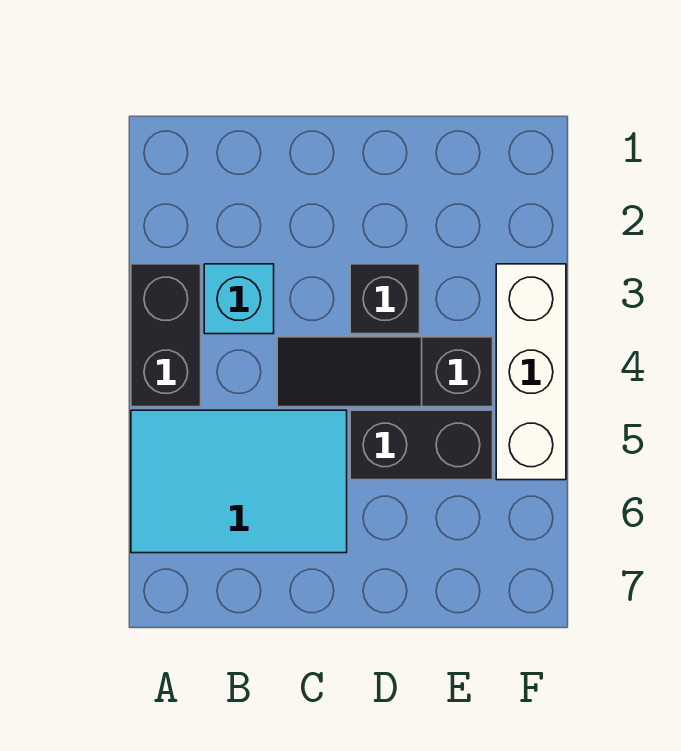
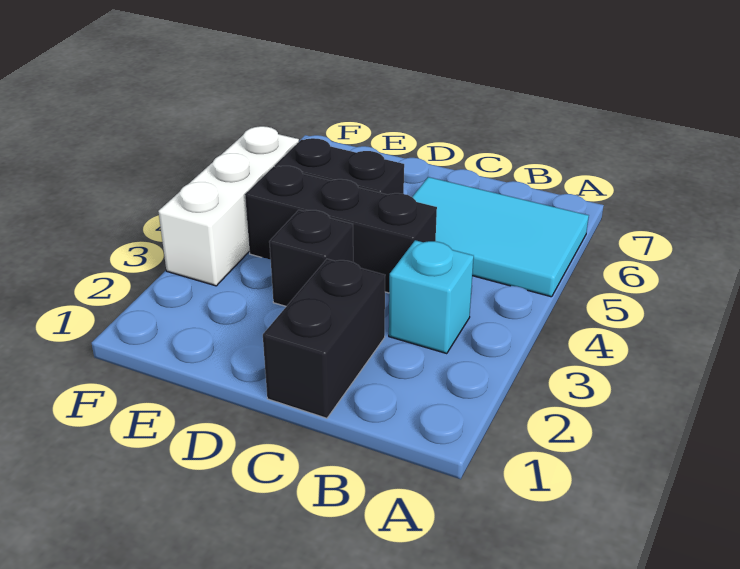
black 1x2 brick [131,264,201,407] -> black 1x2 brick moved to [263,259,385,418]
black 1x3 slope [277,337,493,407] -> black 1x3 brick [245,166,437,293]

